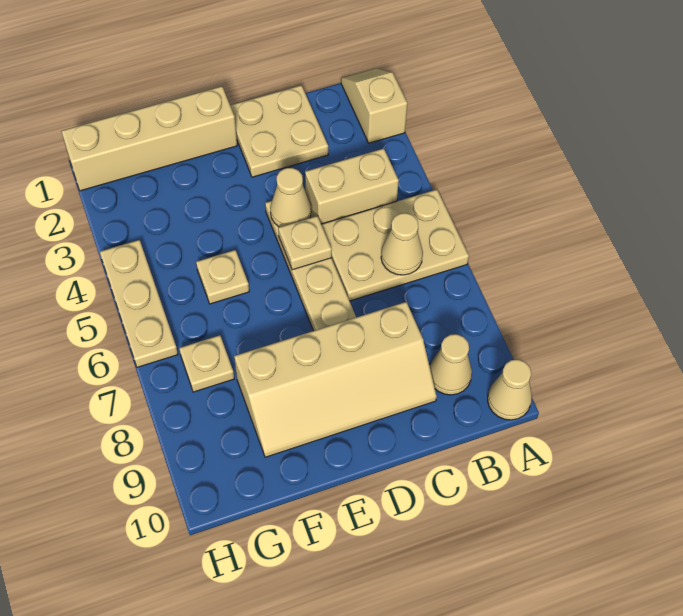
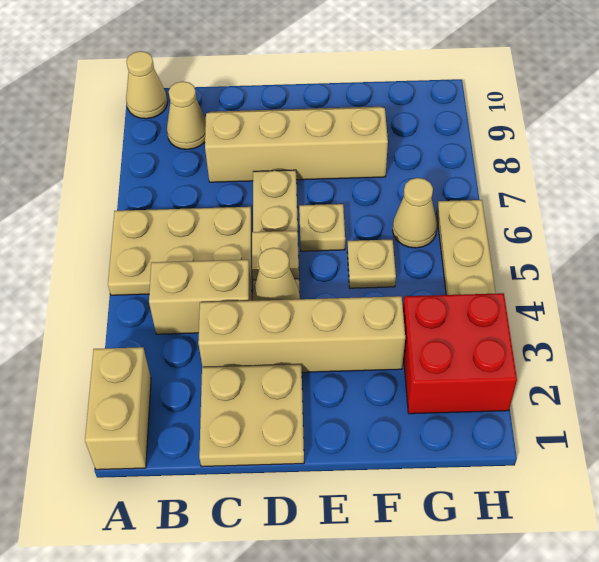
tan 1x2 slope [341,68,407,143] -> tan 1x2 brick [85,347,151,470]
tan 1x1 cone [381,213,423,275] -> tan 1x1 cone moved to [392,178,437,248]
tan 1x4 brick [61,86,237,191] -> tan 1x4 brick moved to [198,296,405,372]
none -> red 2x2 brick [403,293,517,414]
tan 1x1 plate [179,335,234,392] -> tan 1x1 plate moved to [299,204,345,251]

